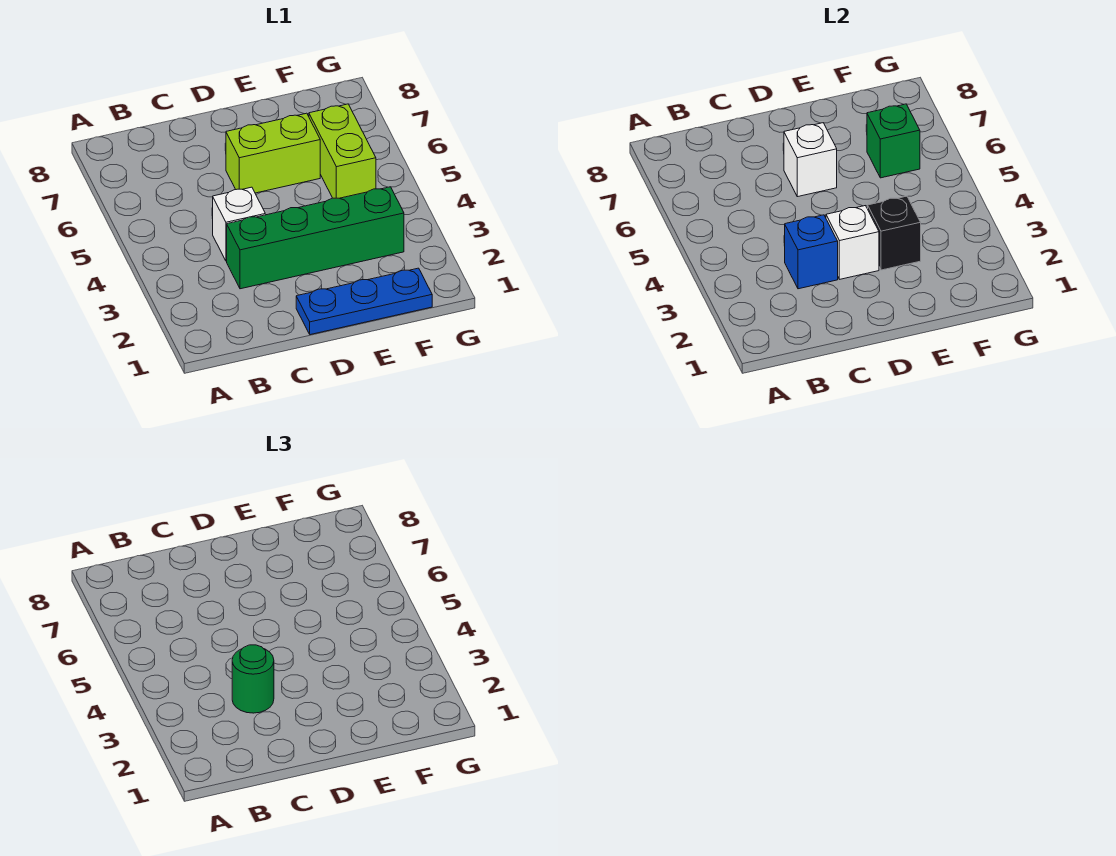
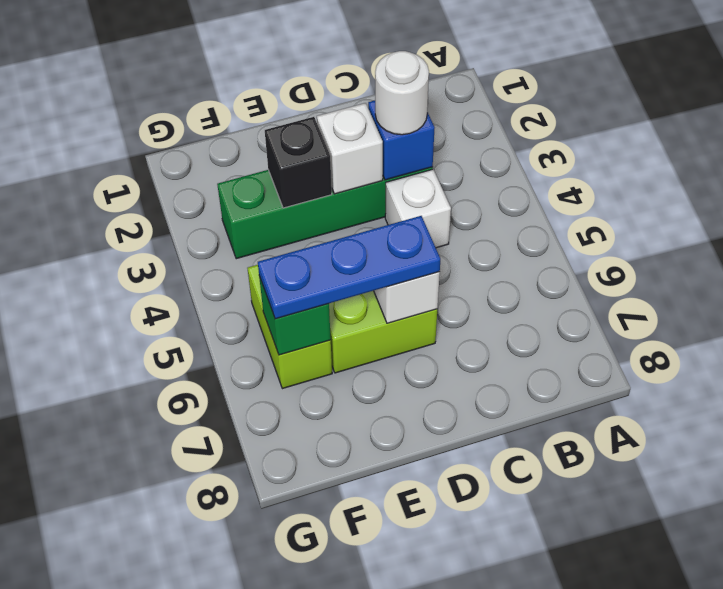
green 1x1 round brick [232,645,274,713] -> white 1x1 round brick [375,51,429,135]
blue 1x3 plate [296,268,432,335] -> blue 1x3 plate moved to [258,216,440,319]

